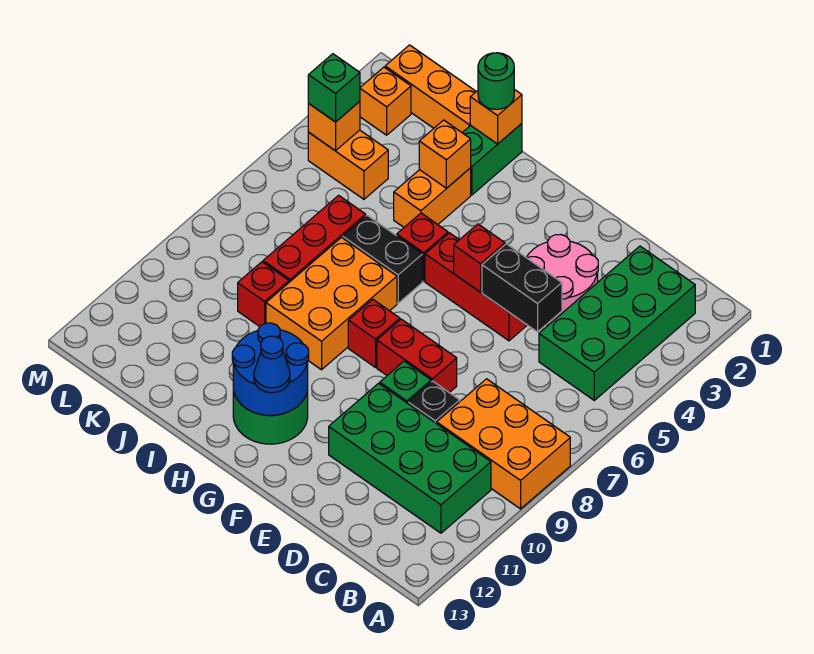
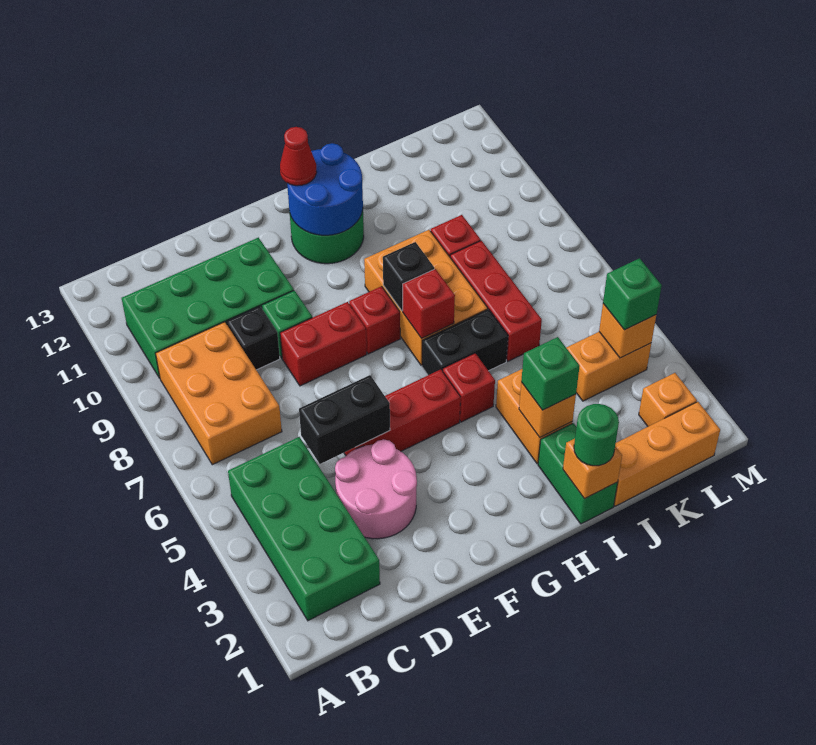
orange 2x3 brick [437,379,570,509] -> orange 2x3 brick turned to [156,322,282,465]
red 1x1 brick [454,224,505,292] -> red 1x1 brick moved to [403,269,455,339]
blue 1x1 cone [254,336,290,393] -> red 1x1 cone [280,127,317,186]
none -> black 1x1 brick [383,242,434,311]
none -> green 1x1 brick [521,337,580,410]

